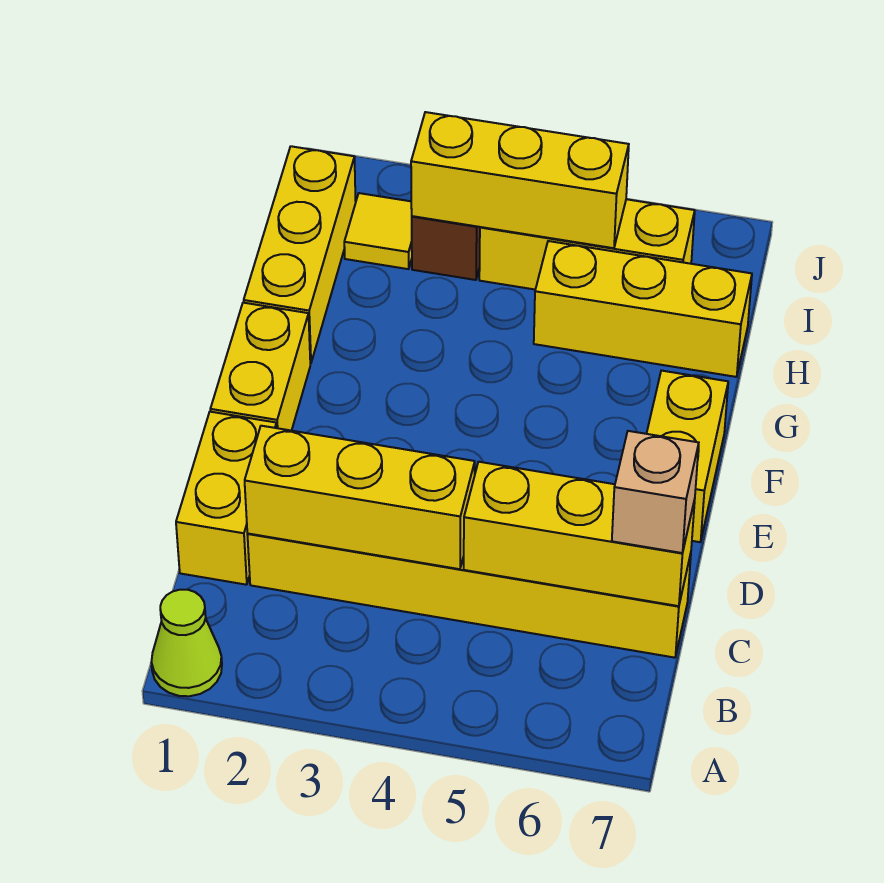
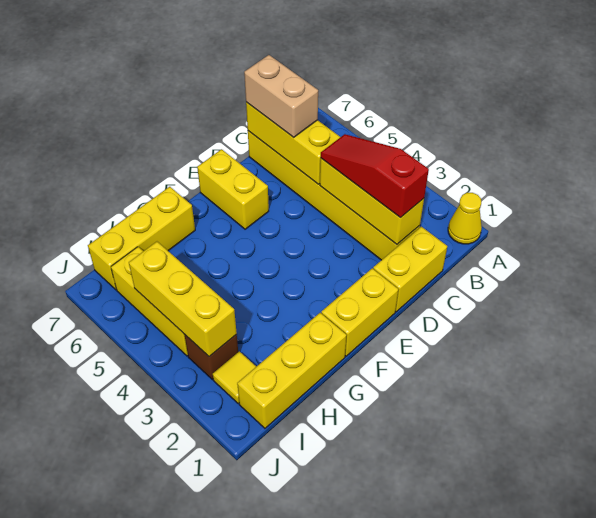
lime 1x1 cone [151,590,222,696] -> yellow 1x1 cone [448,193,482,244]
none -> red 1x3 slope [321,134,429,218]
tan 1x1 brick [612,431,699,553] -> tan 1x2 brick [244,55,318,137]
yellow 1x2 brick [647,371,728,542] -> yellow 1x2 brick turned to [197,149,269,229]
yellow 1x3 brick [534,241,752,377] -> yellow 1x3 brick turned to [88,187,195,290]

